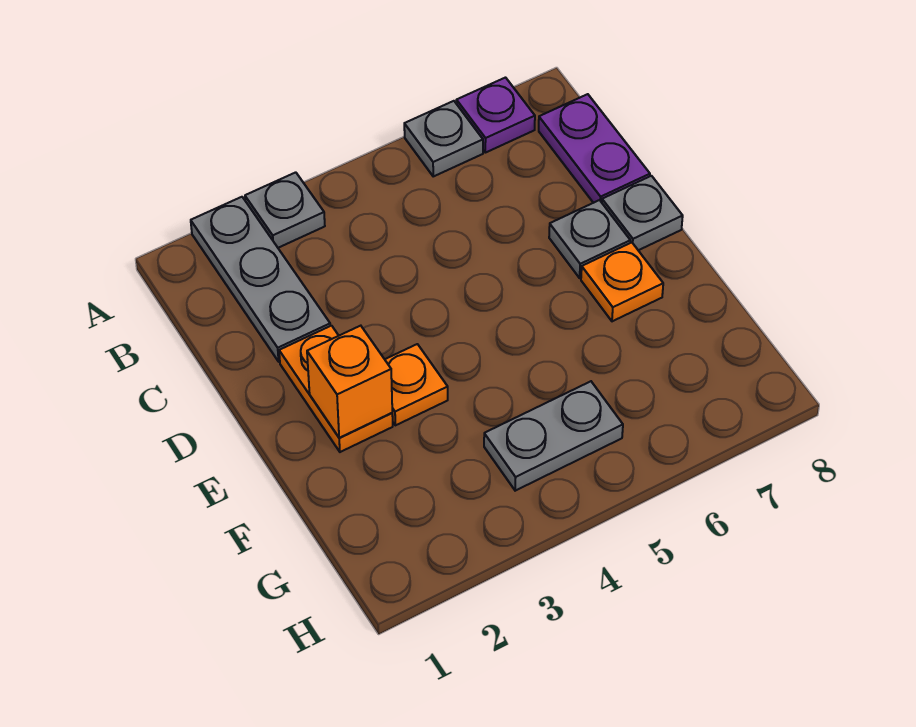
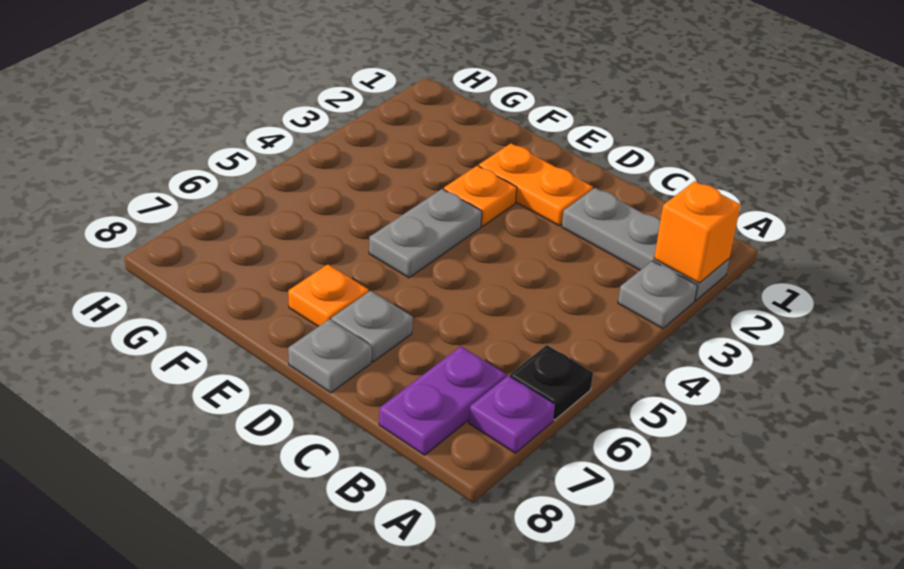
grey 1x1 plate [404,101,483,176] -> black 1x1 plate [510,345,593,420]
purple 1x2 plate [539,94,650,203] -> purple 1x2 plate turned to [379,346,506,455]
orange 1x1 brick [307,326,392,438] -> orange 1x1 brick moved to [654,181,740,283]
grey 1x2 plate [484,381,623,491] -> grey 1x2 plate moved to [369,189,482,278]

